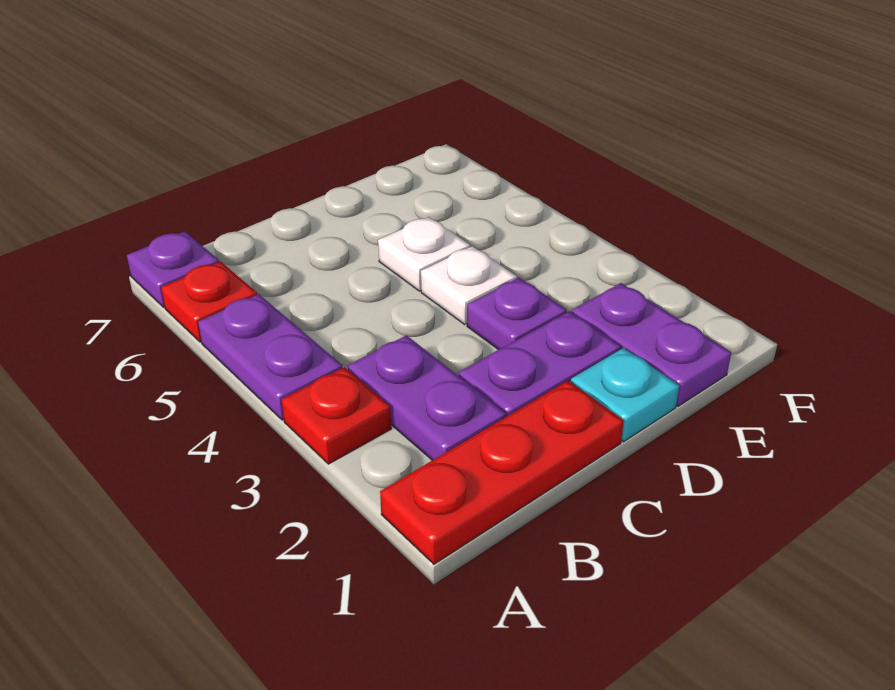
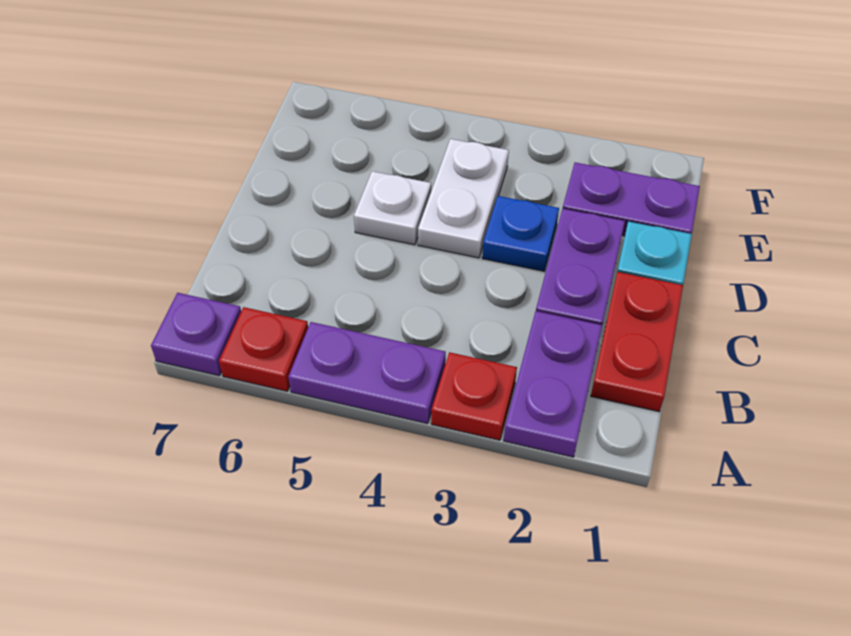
red 1x3 plate [380,381,624,564] -> red 1x2 plate [591,272,683,412]
purple 1x2 plate [348,335,506,460] -> purple 1x2 plate turned to [504,311,602,457]
purple 1x1 plate [467,278,567,350] -> blue 1x1 plate [482,196,559,271]
white 1x1 plate [421,246,517,324] -> white 1x2 plate [418,139,509,258]

